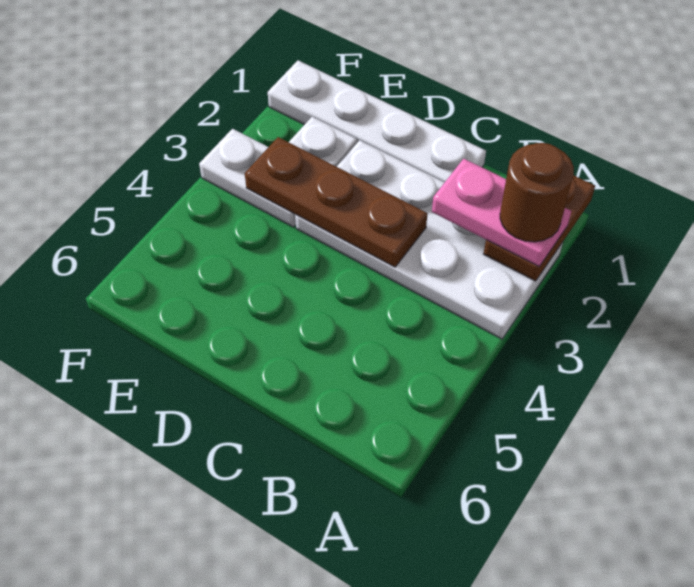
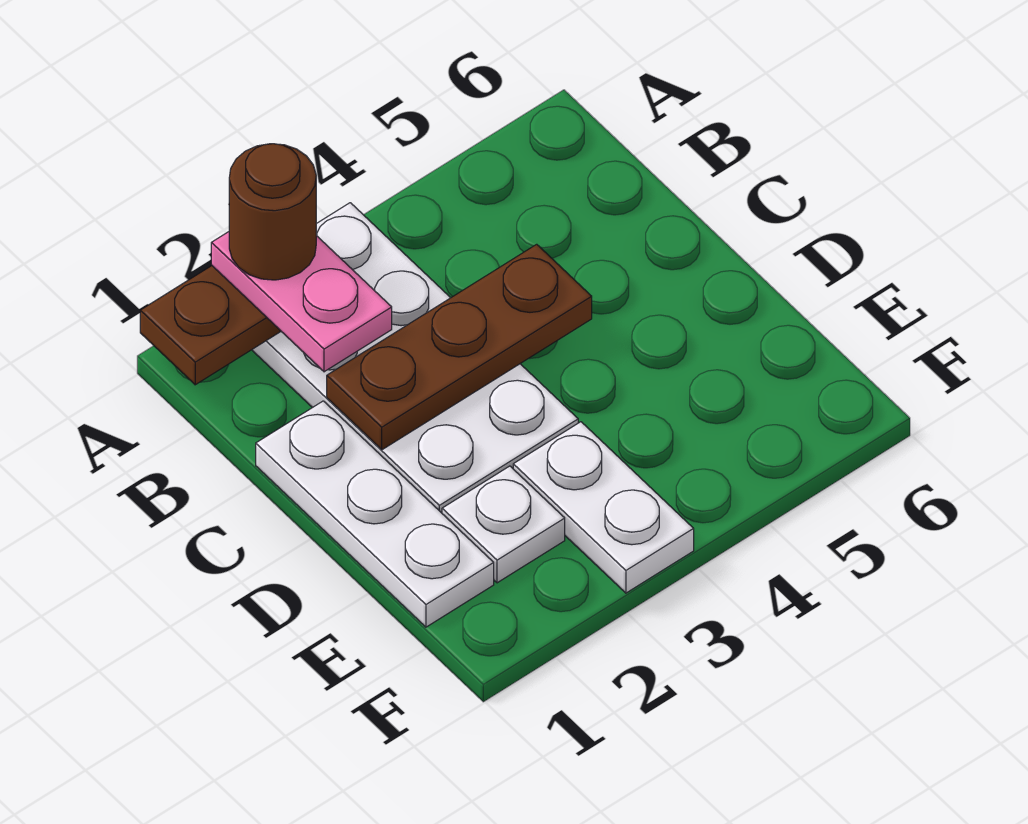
white 1x4 plate [268,60,486,182] -> white 1x3 plate [256,401,494,627]
brown 1x3 plate [245,137,428,267] -> brown 1x3 plate turned to [327,244,592,450]

